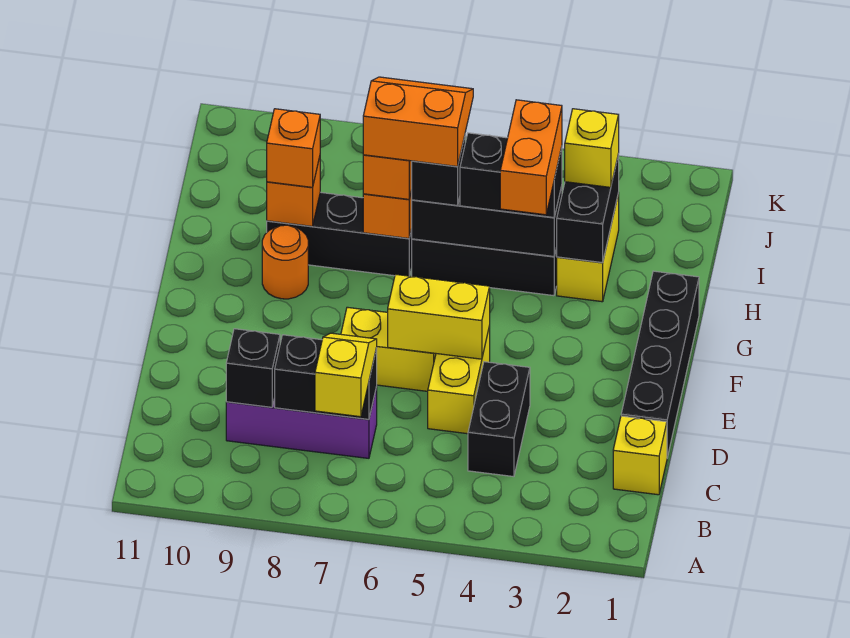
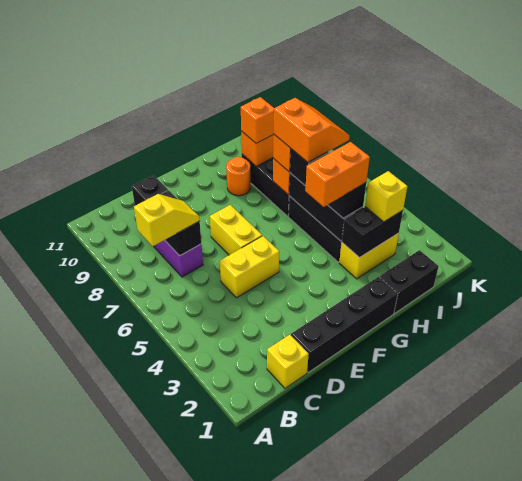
black 1x2 brick [468,362,530,477] -> black 1x2 brick moved to [380,250,439,313]
yellow 1x2 brick [388,274,490,359] -> none

